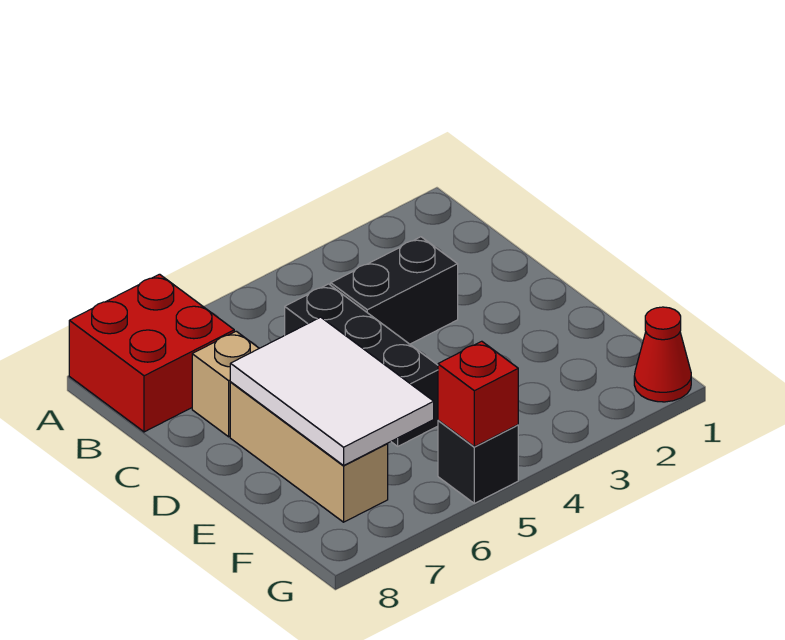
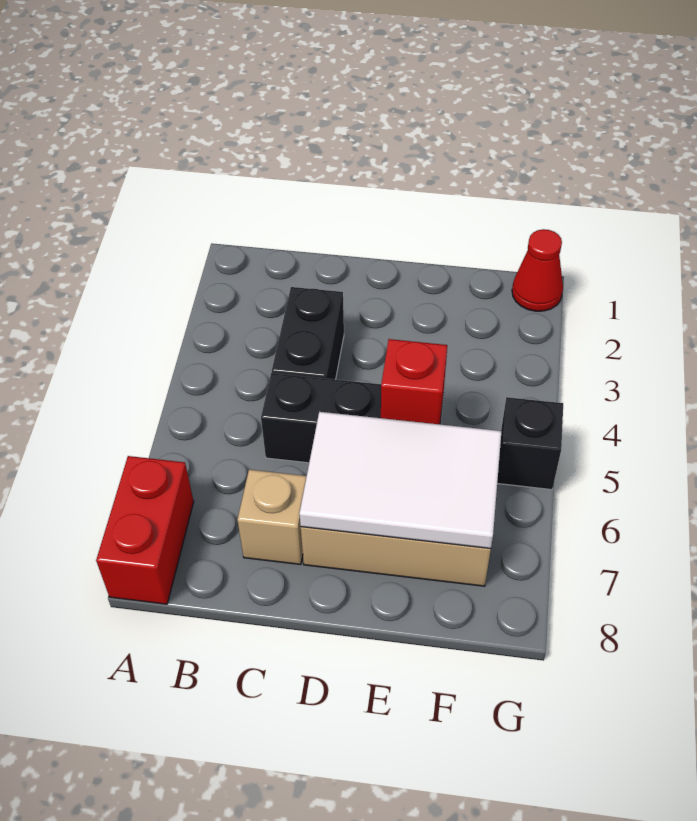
red 2x2 brick [69,274,234,432] -> red 1x2 brick [96,456,194,604]
red 1x1 brick [438,341,518,447] -> red 1x1 brick moved to [381,339,447,424]

